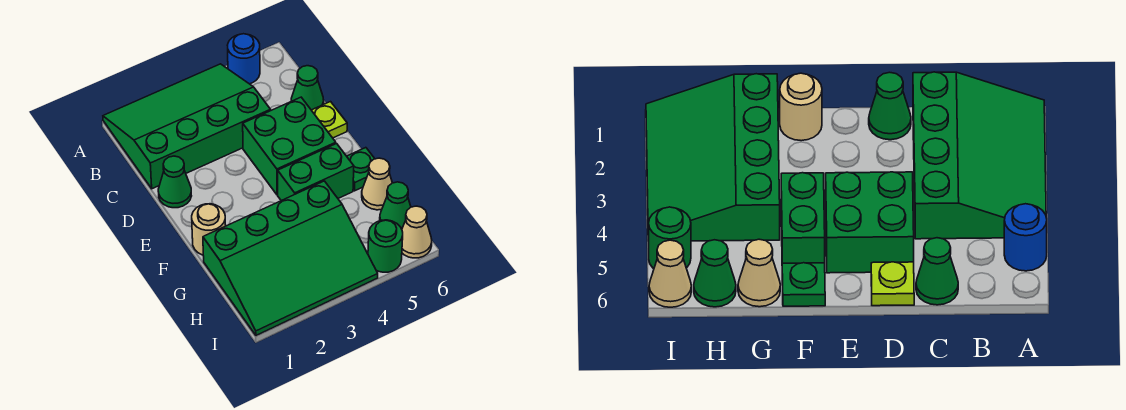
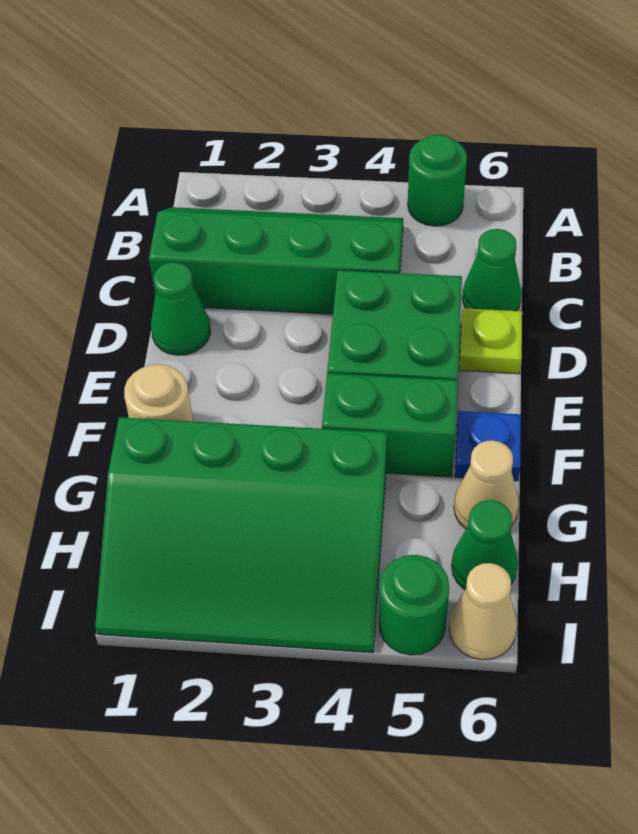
green 3x4 slope [103,64,271,189] -> green 2x4 slope [149,207,403,314]
blue 1x1 round brick [227,34,260,84] -> green 1x1 round brick [408,134,467,226]
green 1x1 plate [347,148,375,191] -> blue 1x1 plate [455,411,521,481]

